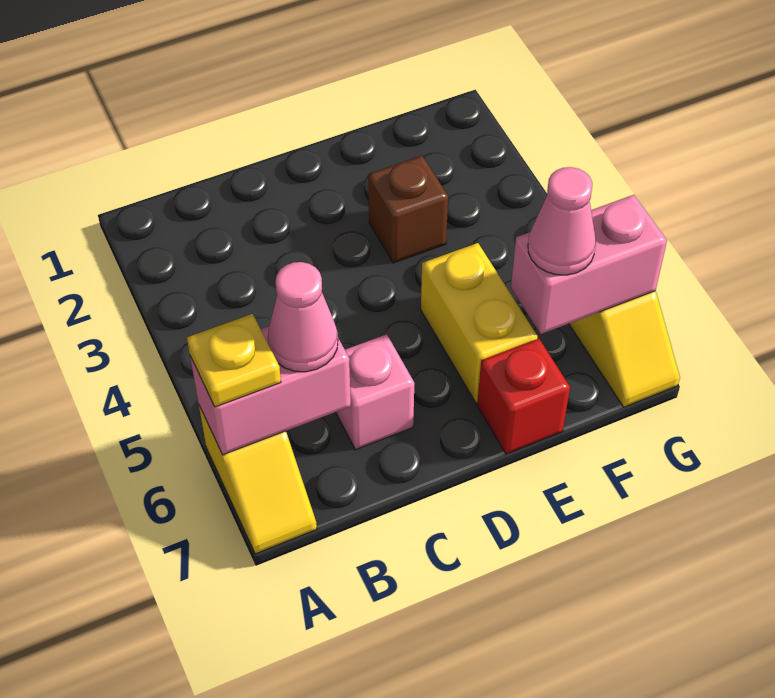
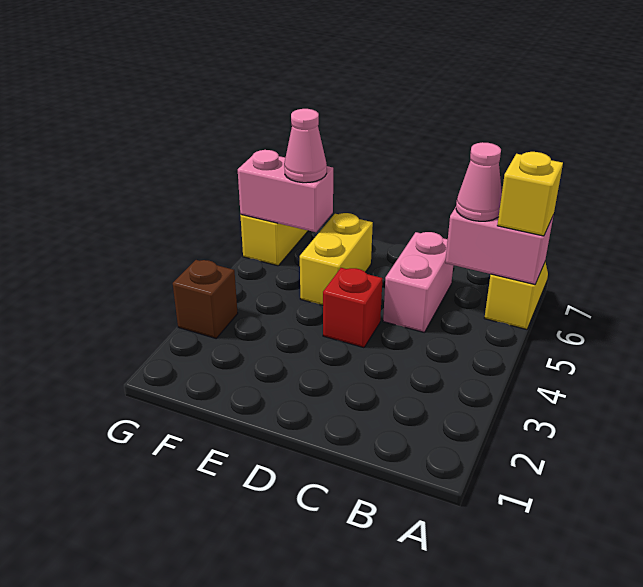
yellow 1x1 plate [187,314,281,407] -> yellow 1x1 brick [497,152,563,236]
pink 1x1 brick [336,334,414,450] -> pink 1x2 brick [383,232,453,332]
brown 1x1 brick [368,156,448,263] -> brown 1x1 brick moved to [173,260,238,338]
red 1x1 brick [477,339,570,454] -> red 1x1 brick moved to [323,268,382,348]

